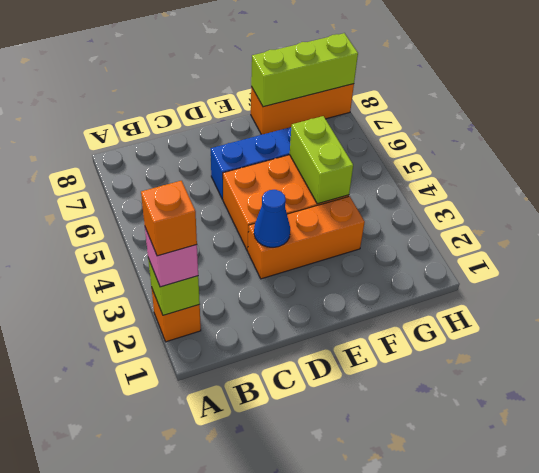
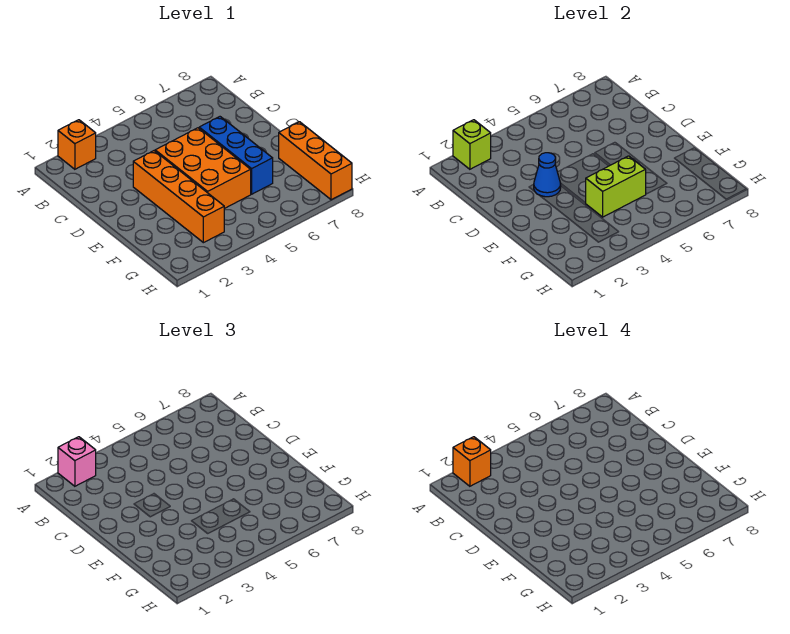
orange 1x3 brick [248,196,365,279] -> orange 1x4 brick [133,151,224,243]
lime 1x3 brick [251,33,358,107] -> none

